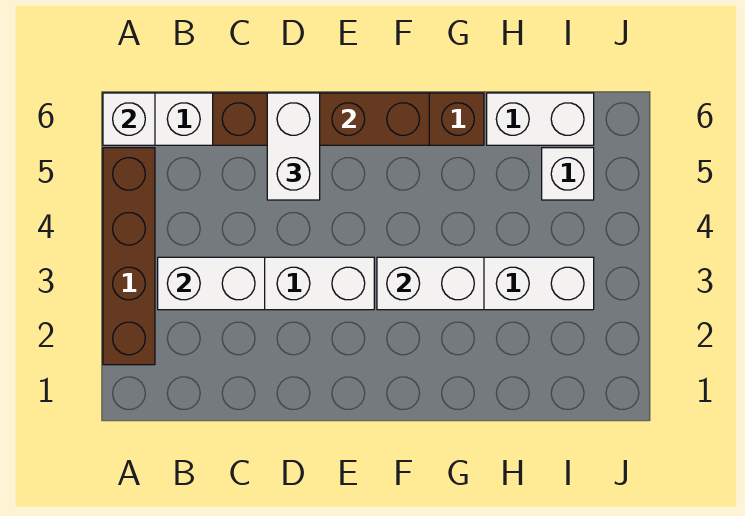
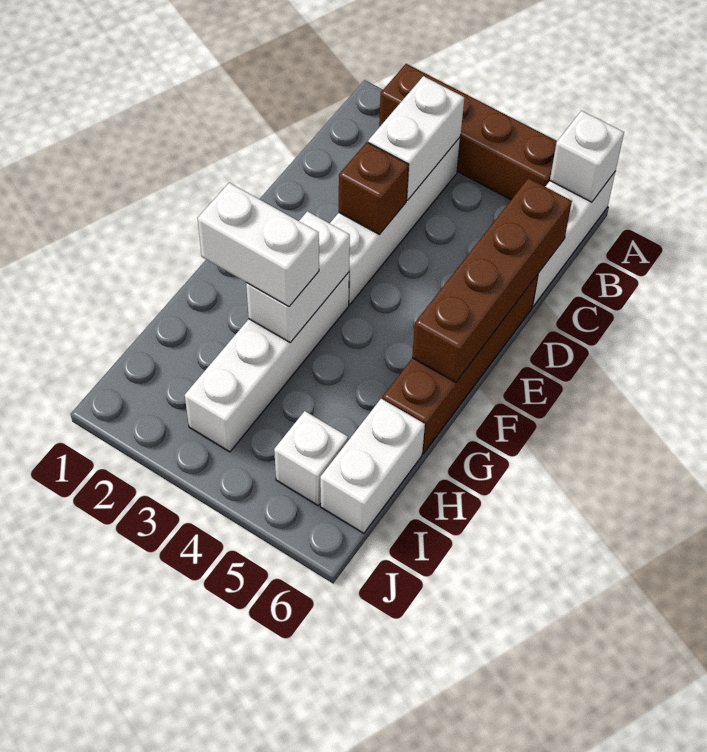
none -> brown 1x1 brick [339,142,409,235]
white 1x2 brick [267,93,320,200] -> white 1x2 brick moved to [198,183,319,306]

